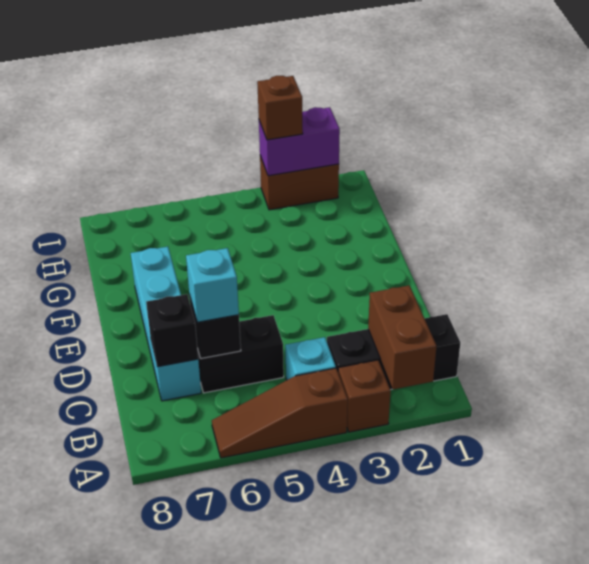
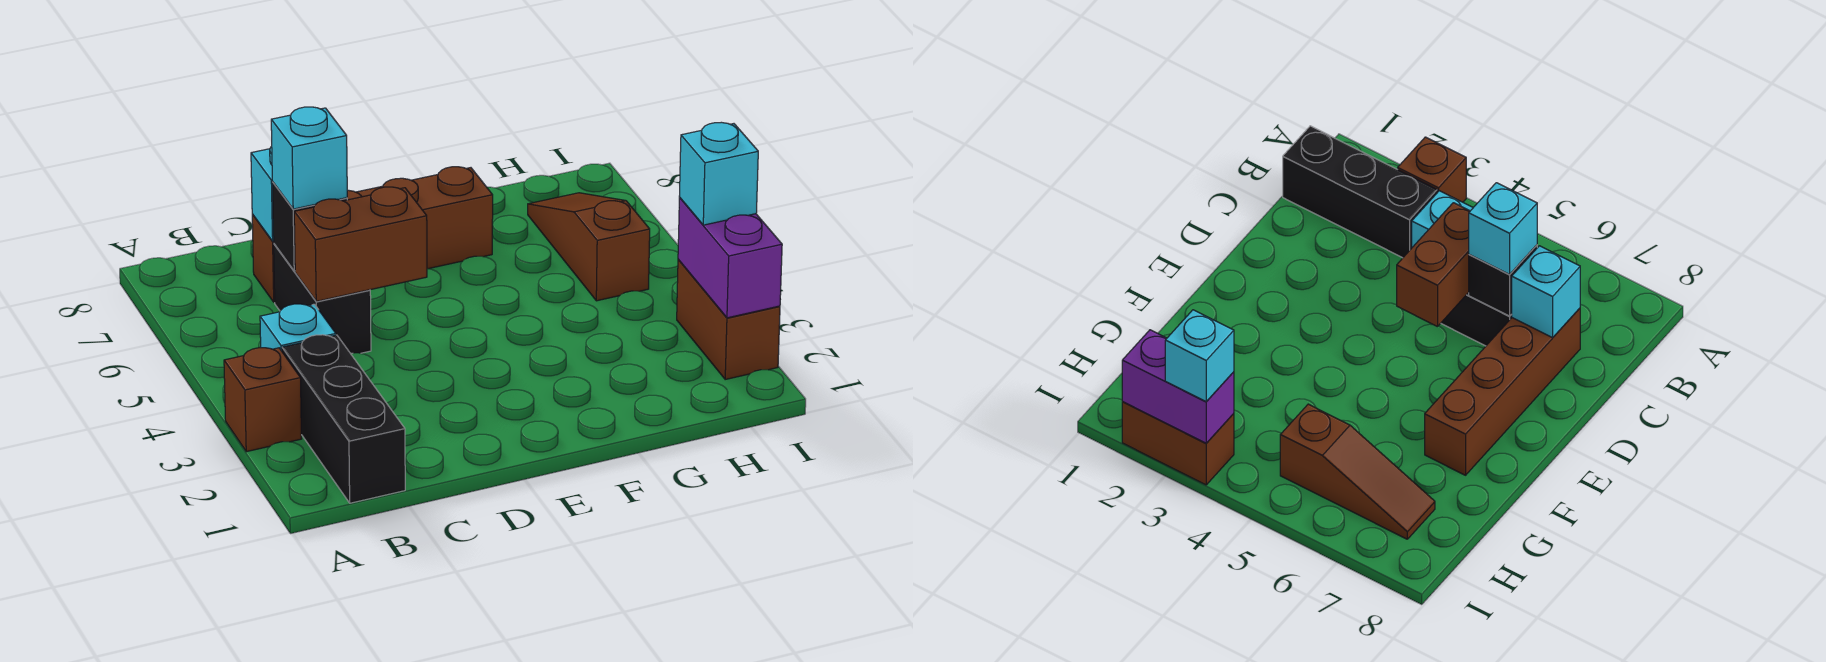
brown 1x2 brick [368,285,437,389] -> brown 1x2 brick moved to [294,187,427,301]
brown 1x3 slope [212,368,348,458] -> brown 1x3 slope moved to [528,193,650,301]
cyan 1x4 brick [131,247,201,401] -> brown 1x4 brick [252,167,493,302]
black 1x1 brick [146,294,198,367] -> cyan 1x1 brick [251,146,274,241]
brown 1x1 brick [257,76,303,140] -> cyan 1x1 brick [679,122,758,225]

